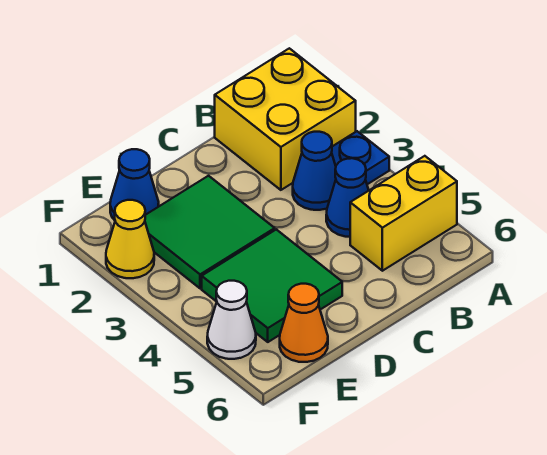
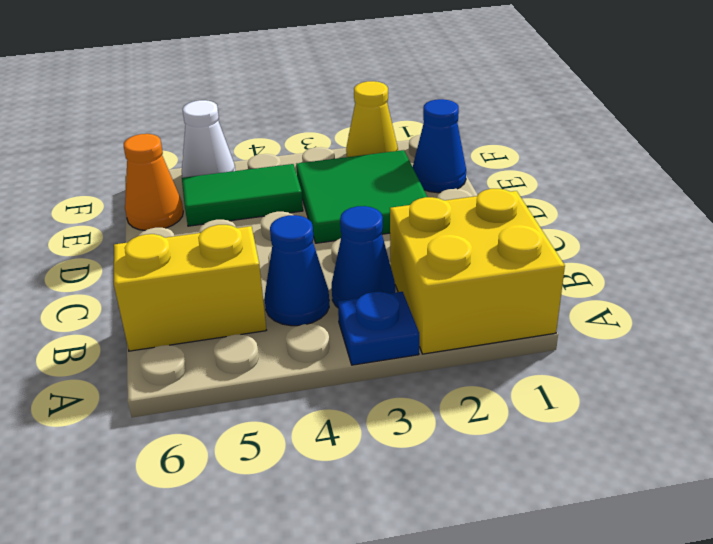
yellow 1x2 brick [350,156,457,271] -> yellow 1x2 brick turned to [114,225,266,351]
green 2x2 tile [202,229,342,342] -> green 1x2 tile [182,164,303,226]

